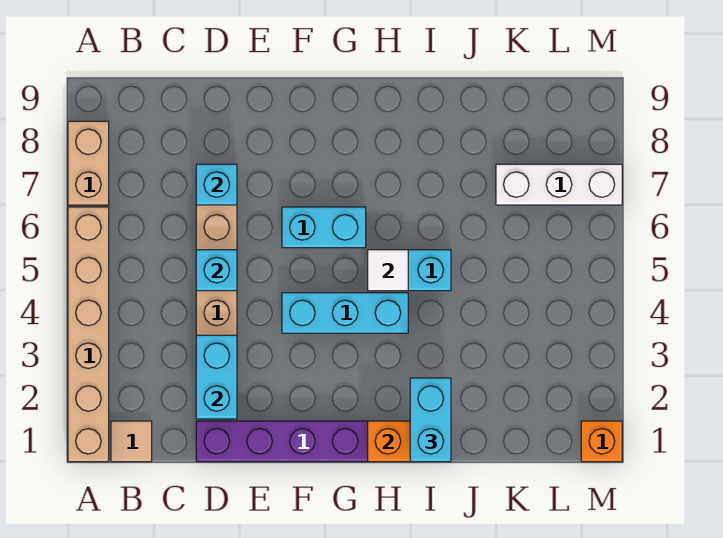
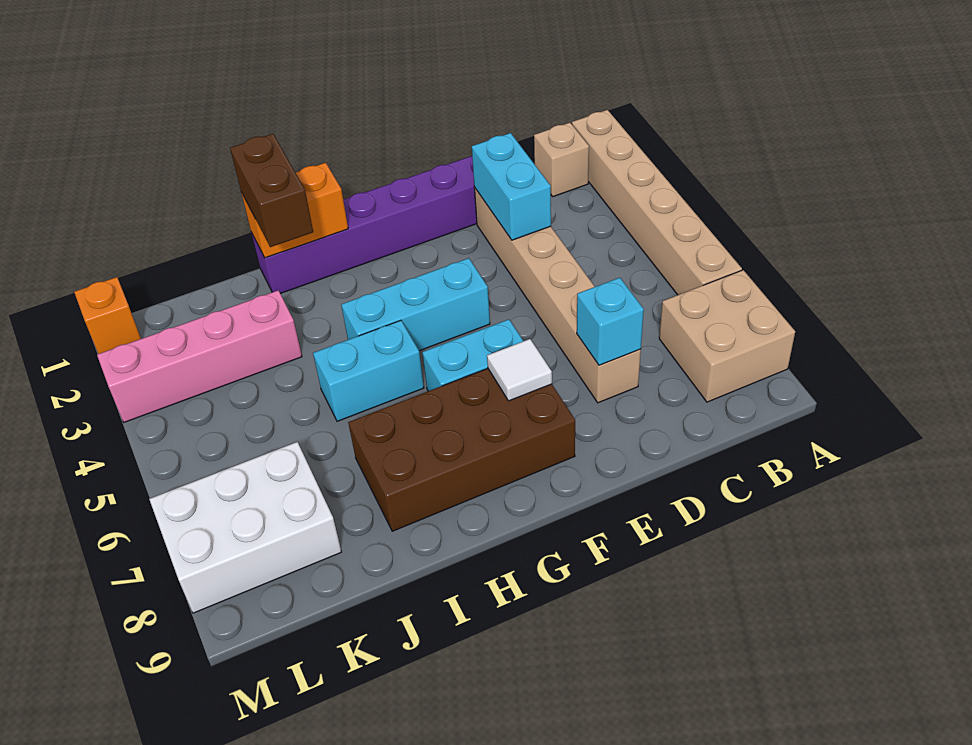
tan 1x2 brick [68,121,109,205] -> tan 2x2 brick [659,270,795,402]
tan 1x1 tile [111,421,152,462] -> tan 1x1 brick [534,123,589,197]
cyan 1x1 brick [196,250,237,291] -> none
none -> brown 2x4 brick [348,368,575,531]
white 1x1 tile [368,250,408,291] -> white 1x1 tile moved to [487,339,552,401]
cyan 1x2 brick [410,378,451,462] -> brown 1x2 brick [230,134,313,247]
none -> pink 1x4 brick [97,291,302,422]
white 1x3 brick [496,164,622,205] -> white 2x3 brick [149,442,341,613]

